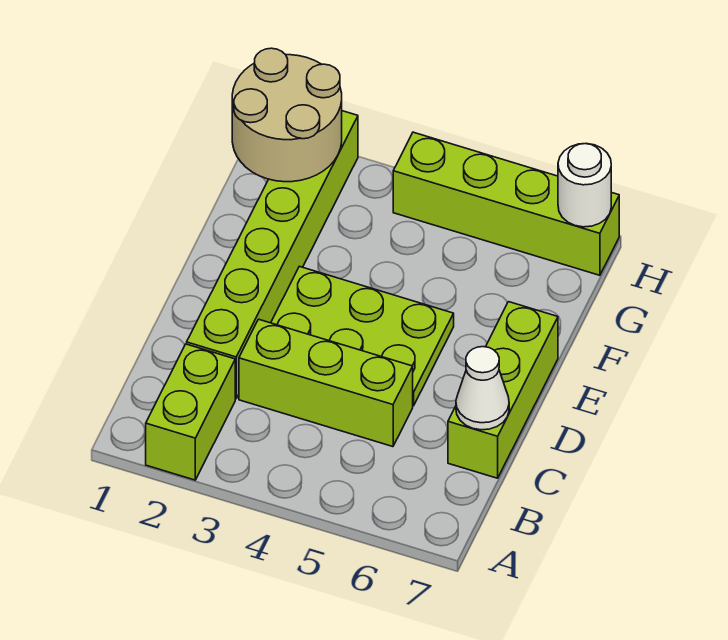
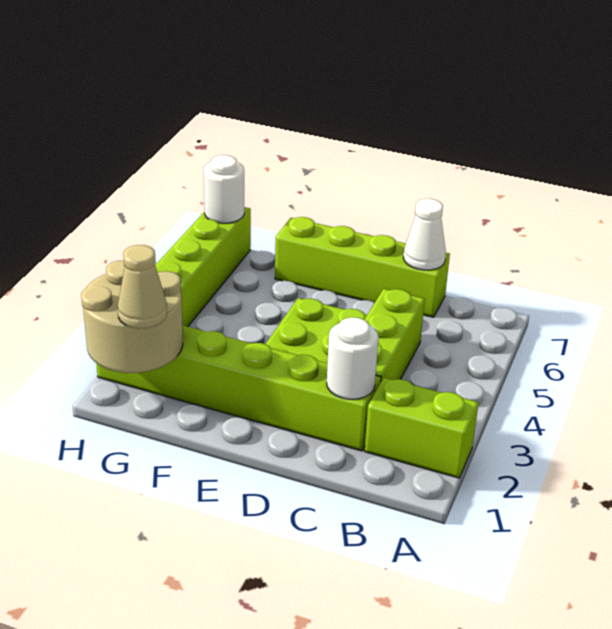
none -> white 1x1 round brick [327,318,379,399]
lime 1x3 brick [448,302,558,478] -> lime 1x4 brick [275,217,450,317]
none -> tan 1x1 cone [118,245,167,329]

